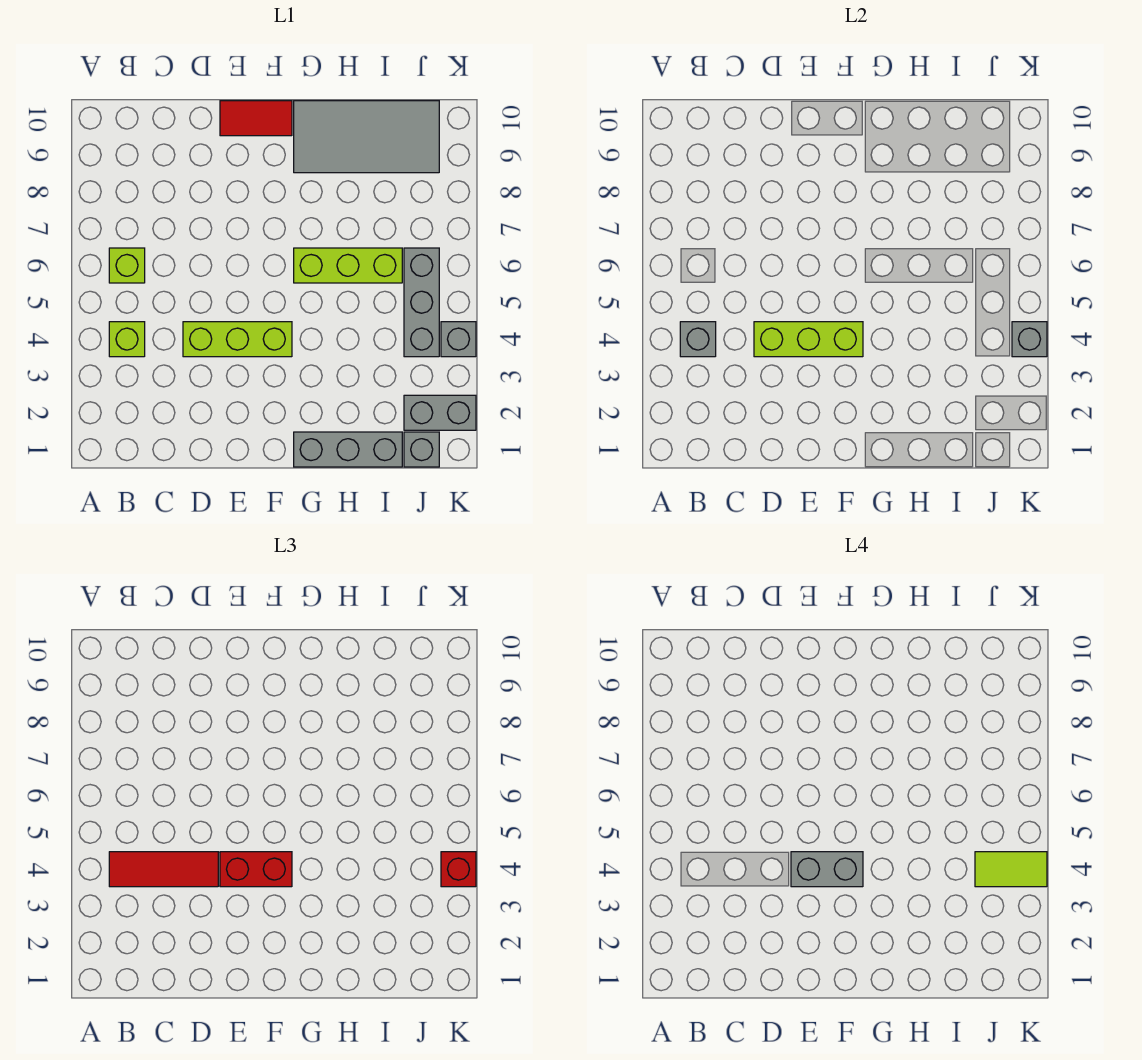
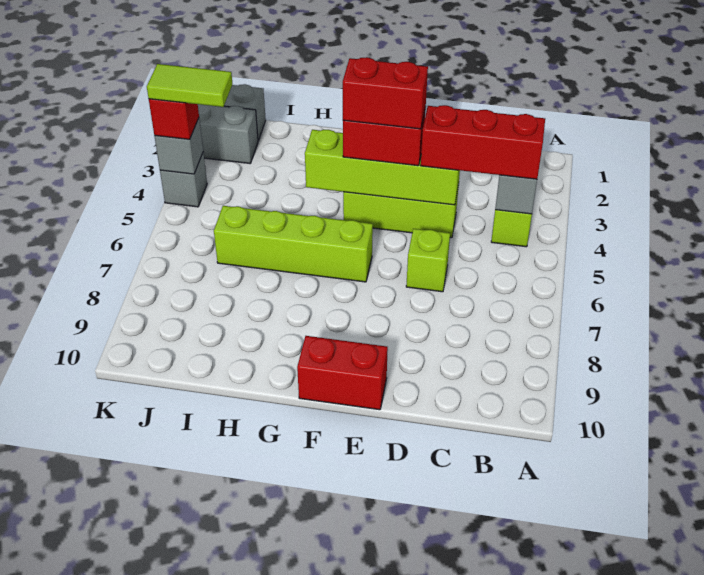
red 1x3 tile [109,852,218,887] -> red 1x3 brick [421,105,545,179]
lime 1x1 brick [109,248,145,283] -> lime 1x1 brick moved to [406,229,450,292]
lime 1x3 brick [754,322,863,357] -> lime 1x4 brick [305,130,460,205]
grey 1x2 brick [791,852,863,887] -> red 1x2 brick [343,57,428,129]
red 1x2 tile [220,101,292,136] -> red 1x2 brick [297,336,388,410]
grey 1x3 brick [294,432,402,467] -> none
lime 1x3 brick [294,248,402,283] -> lime 1x4 brick [214,206,373,282]
grey 2x4 tile [294,101,439,173] -> none
grey 1x3 brick [404,248,439,357] -> none

